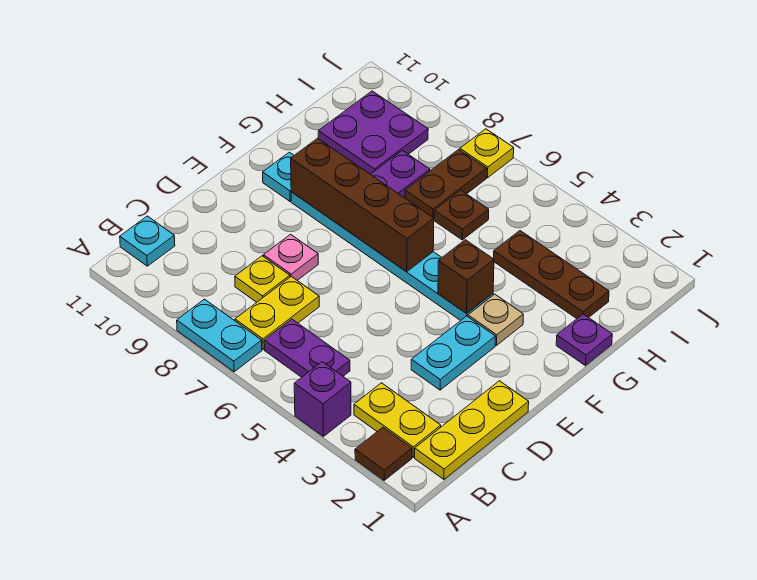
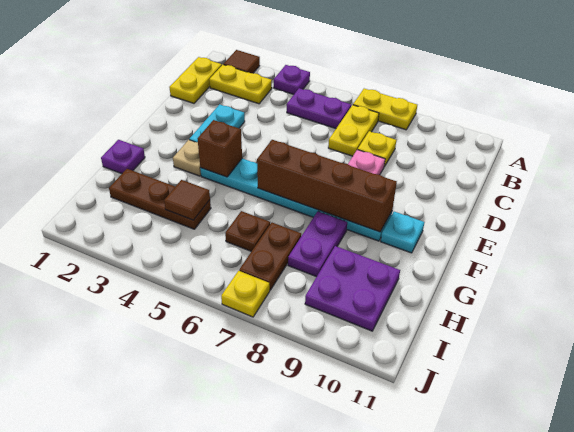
purple 1x1 brick [294,362,351,437] -> purple 1x1 plate [274,65,310,94]
cyan 1x2 plate [177,299,262,372] -> yellow 1x2 plate [353,89,417,130]
yellow 1x3 plate [415,381,529,479] -> yellow 1x2 plate [169,57,222,103]
cyan 1x1 plate [120,216,175,266] -> none
none -> brown 1x1 tile [164,180,210,220]

